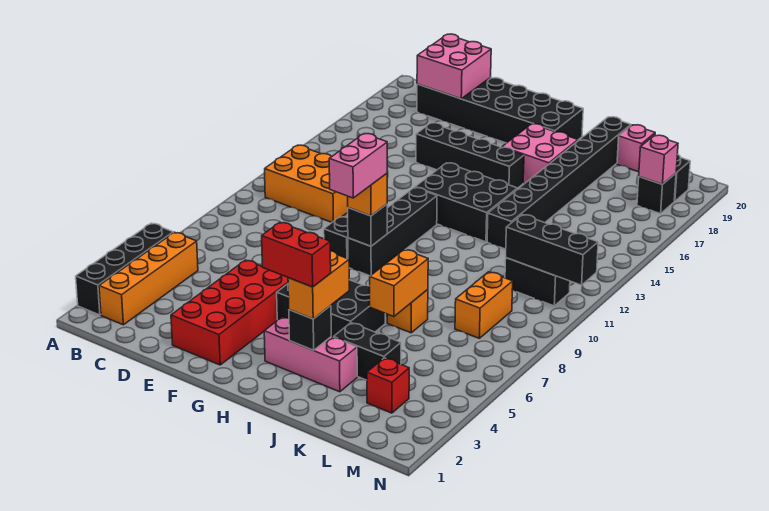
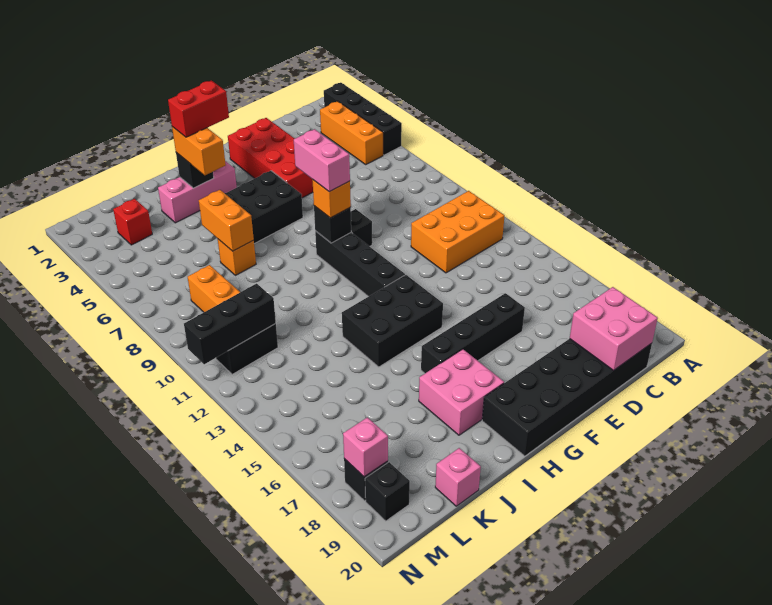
orange 1x4 brick [99,232,198,325] -> orange 1x3 brick [320,101,383,164]
black 1x2 brick [334,323,401,380] -> none
black 1x8 brick [487,117,631,249] -> none

